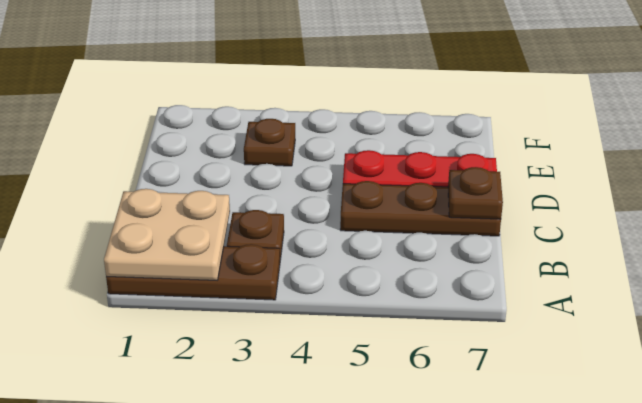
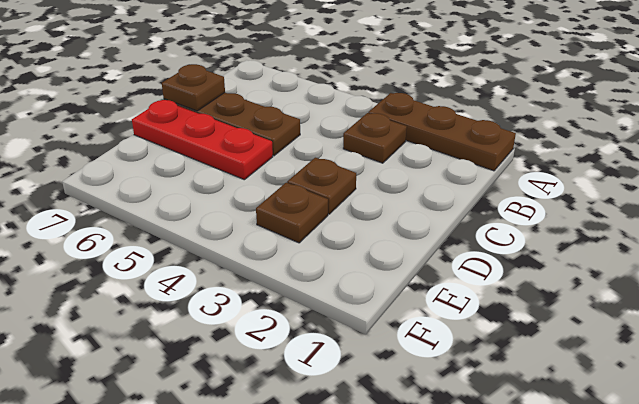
tan 2x2 plate [104,189,230,280] -> none
none -> brown 1x1 plate [287,158,356,214]

